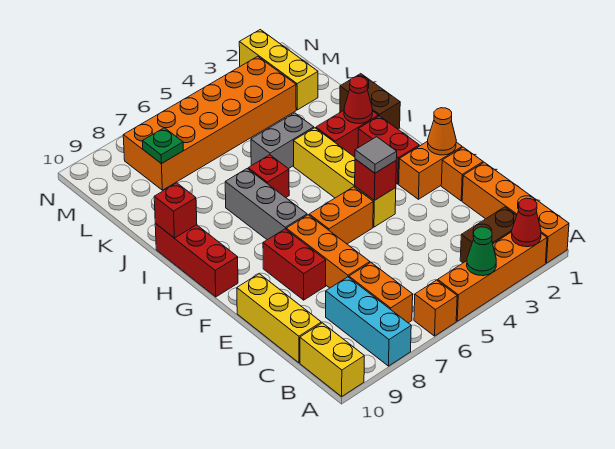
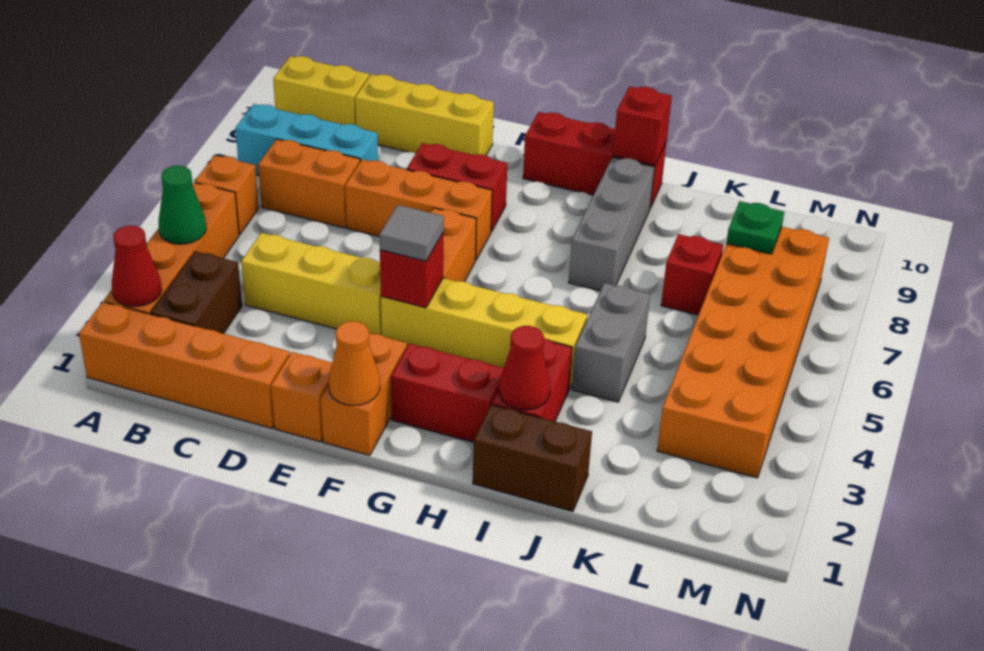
grey 1x3 brick [225,169,307,240] -> grey 1x3 brick turned to [569,157,655,291]
red 1x1 brick [248,155,289,197] -> red 1x1 brick moved to [661,234,723,315]
yellow 1x3 brick [239,30,318,110] -> yellow 1x3 brick moved to [241,233,382,335]

